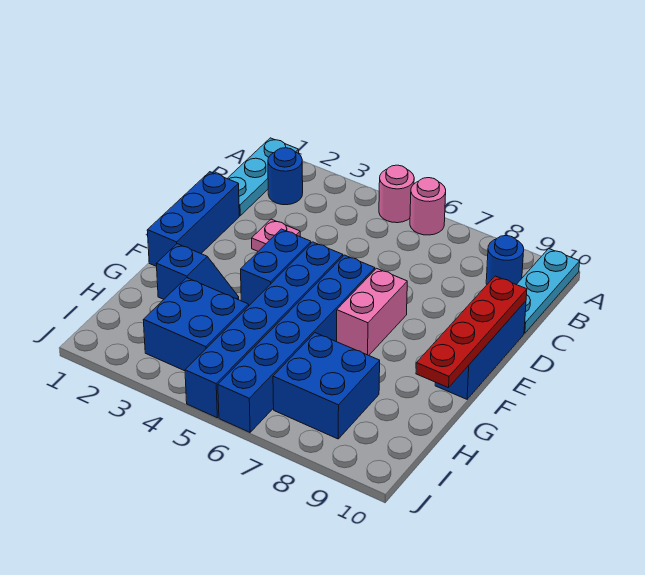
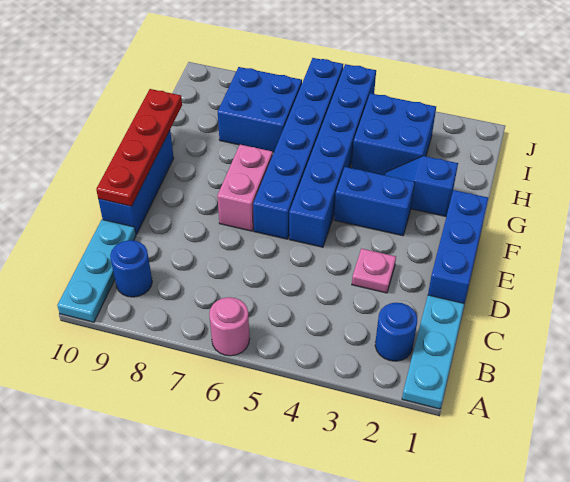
pink 1x1 round brick [379,165,414,223] -> none
blue 1x2 brick [241,229,311,305] -> blue 1x2 brick turned to [334,167,415,236]

